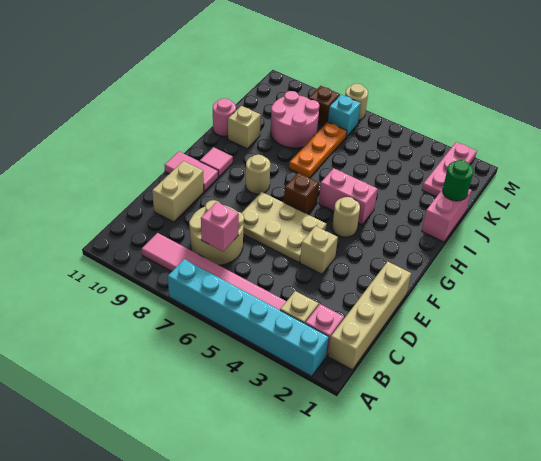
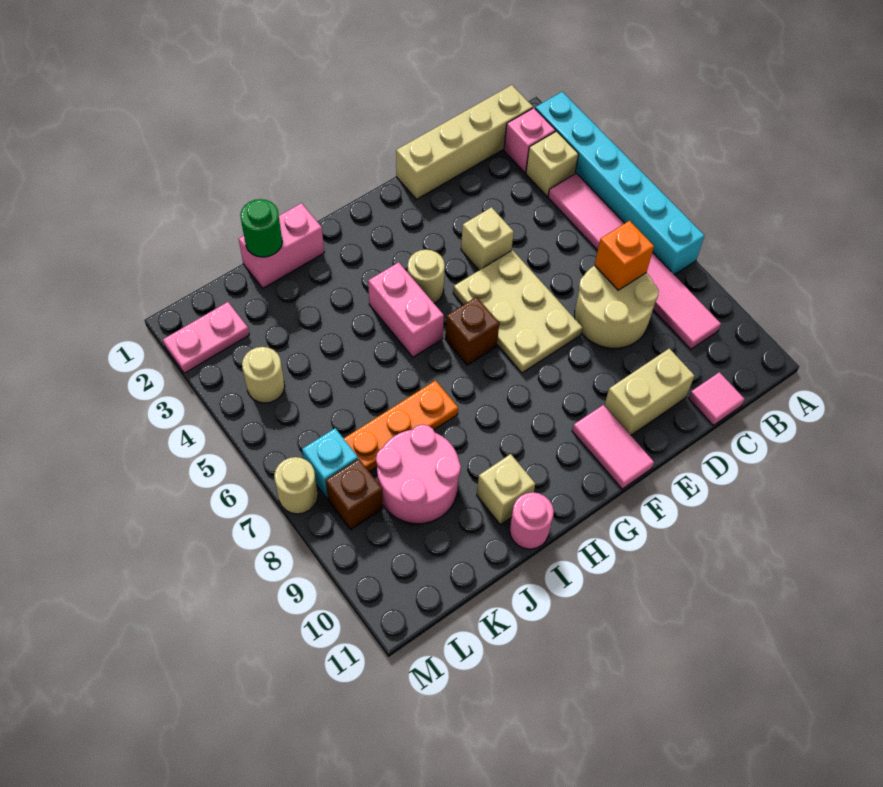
pink 1x1 brick [201,202,239,251] -> orange 1x1 brick [595,221,654,290]
tan 1x1 round brick [246,155,270,194] -> tan 1x1 round brick moved to [242,347,285,403]
pink 1x1 tile [200,147,233,177] -> pink 1x1 tile moved to [689,372,744,425]
pink 1x3 plate [422,142,477,197] -> pink 1x2 plate [163,302,249,373]

